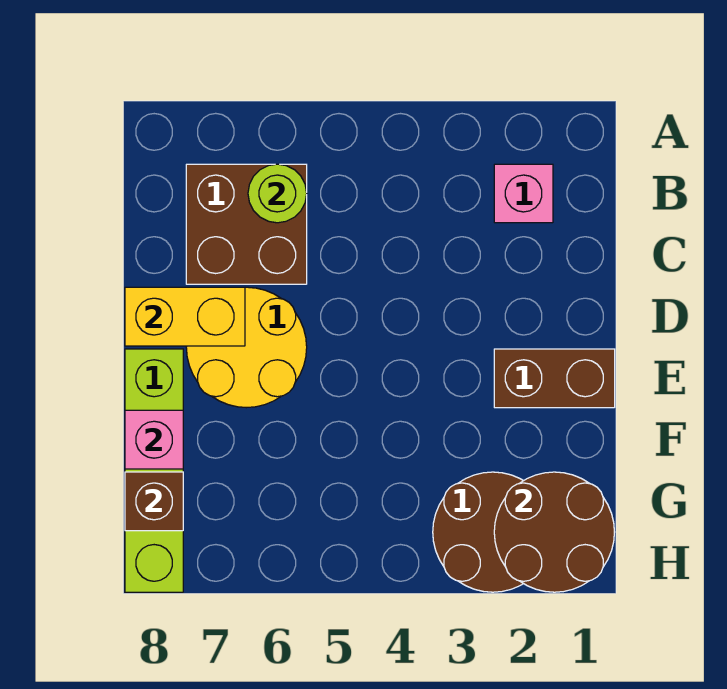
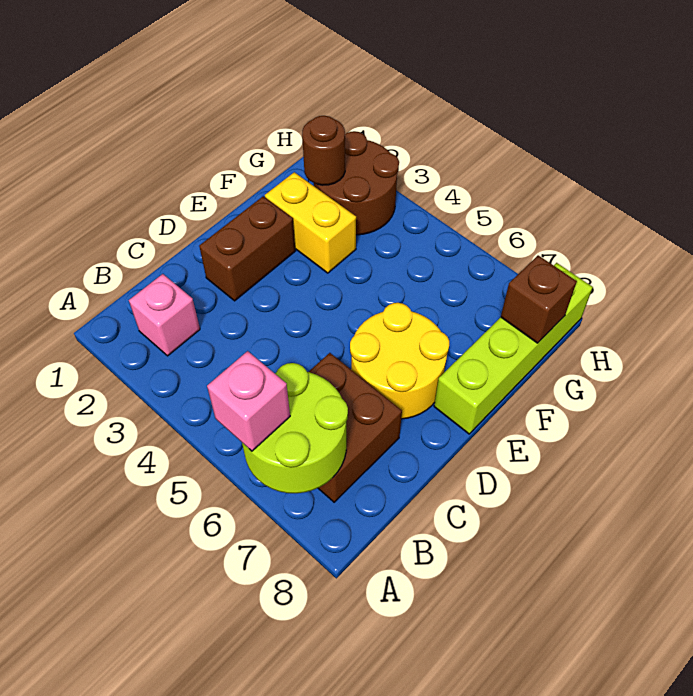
lime 1x1 round brick [248,164,307,223] -> lime 2x2 round brick [242,363,348,493]
yellow 1x2 brick [125,287,245,346] -> yellow 1x2 brick moved to [265,172,356,273]
brown 1x2 brick [494,349,615,408] -> brown 1x2 brick turned to [199,196,295,301]
pink 1x1 brick [125,410,183,469] -> pink 1x1 brick moved to [207,351,290,451]
brown 2x2 round brick [494,472,614,592] -> brown 1x1 round brick [302,116,345,185]

